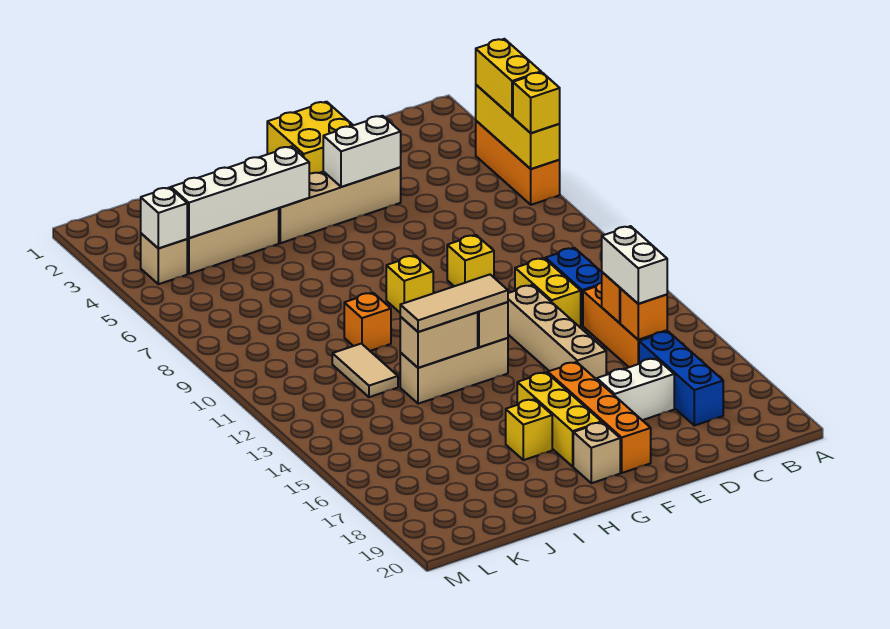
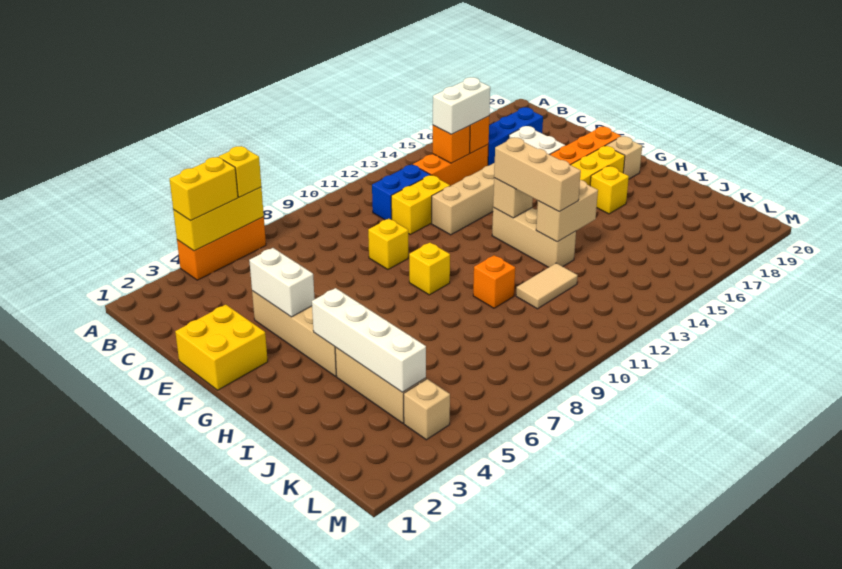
tan 1x3 tile [400,275,508,332] -> tan 1x3 brick [494,137,581,212]
tan 1x2 brick [400,313,478,368] -> tan 1x2 brick turned to [536,180,598,242]
white 1x1 brick [141,188,187,248] -> none

